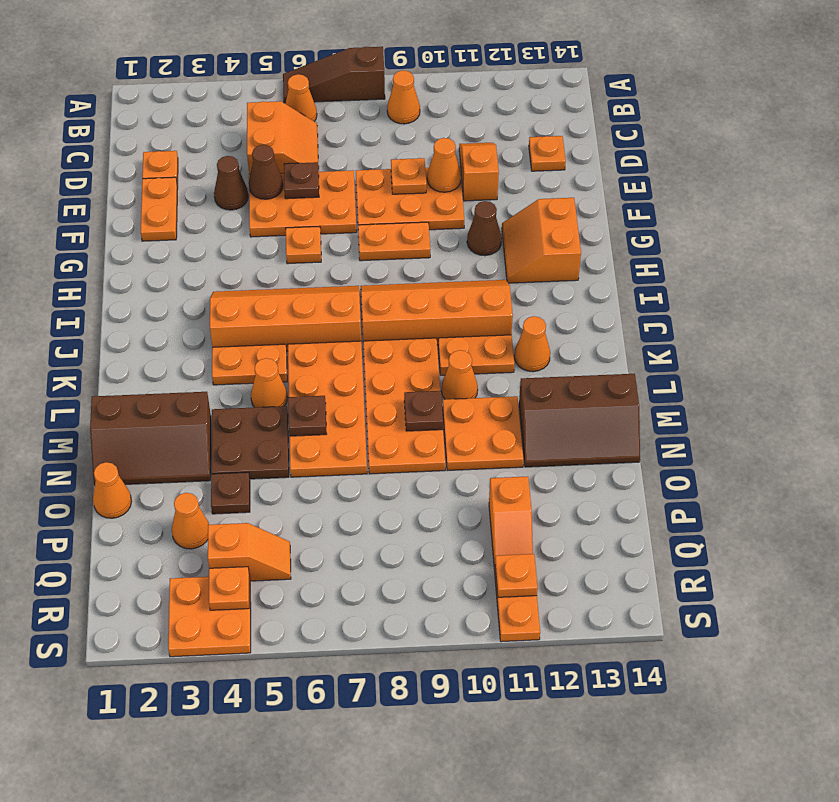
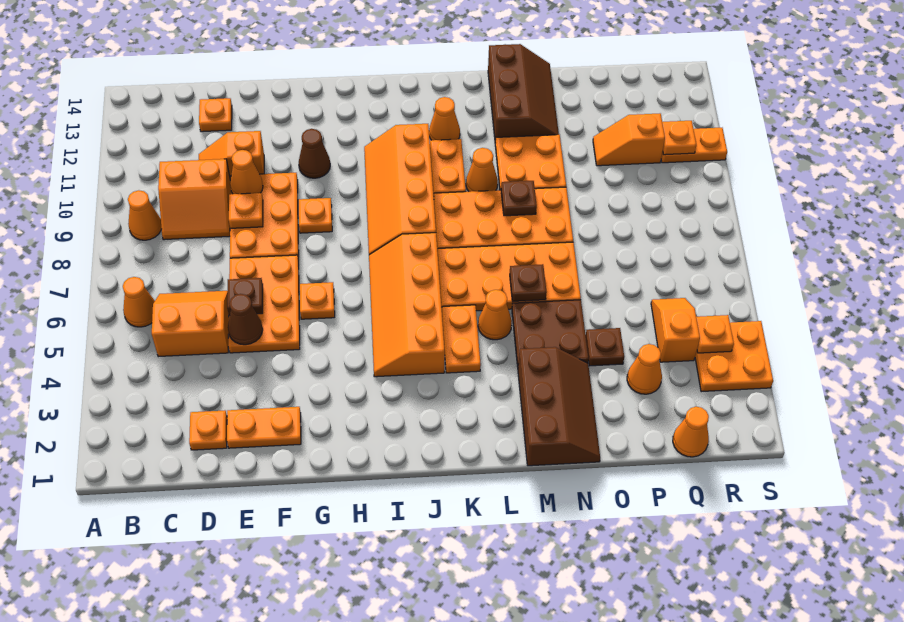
brown 1x3 slope [283,47,385,103] -> none
brown 1x1 cone [214,156,248,210] -> none
orange 1x2 plate [358,222,430,261] -> orange 1x1 plate [299,198,332,233]
orange 2x2 slope [502,198,581,283] -> orange 2x2 slope moved to [158,159,231,240]
orange 1x1 cone [93,462,131,518] -> orange 1x1 cone moved to [673,407,709,457]
orange 1x2 slope [489,476,533,569] -> orange 1x2 slope turned to [593,114,665,166]

